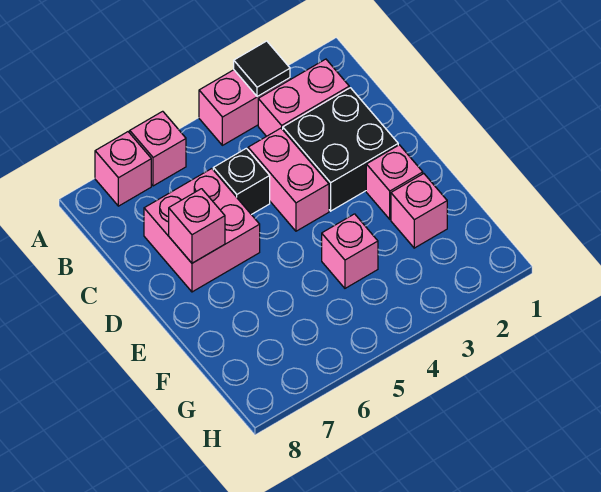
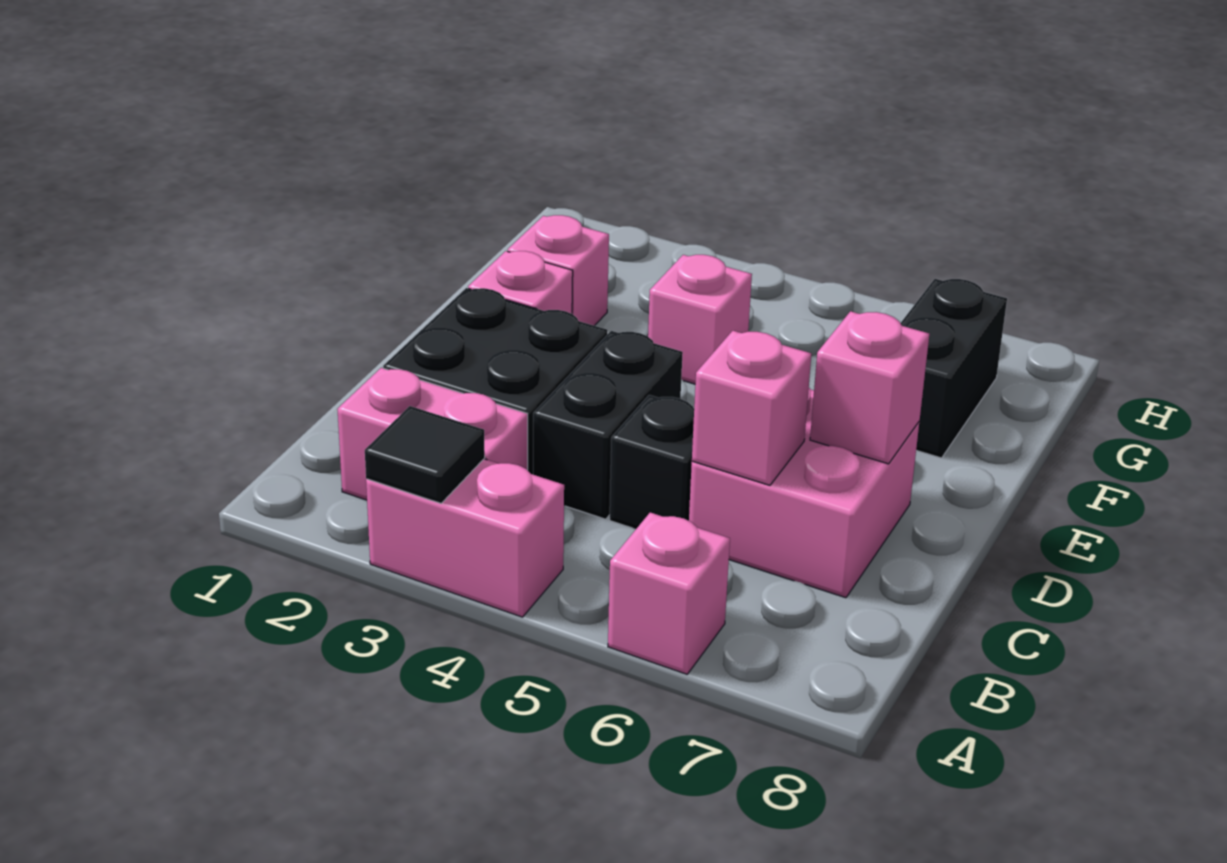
pink 1x1 brick [95,132,151,206] -> pink 1x1 brick moved to [692,331,811,485]
pink 1x2 brick [248,128,329,231] -> black 1x2 brick [533,331,683,519]
none -> black 1x2 brick [901,279,1007,458]

